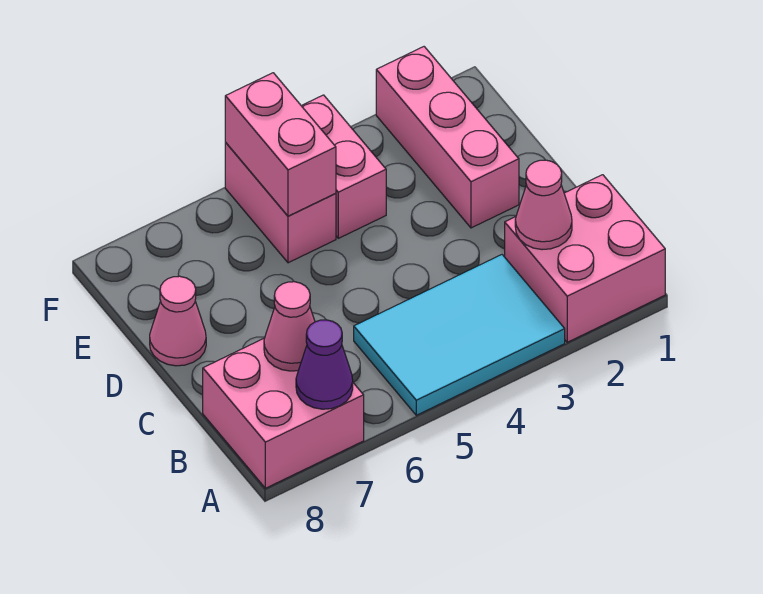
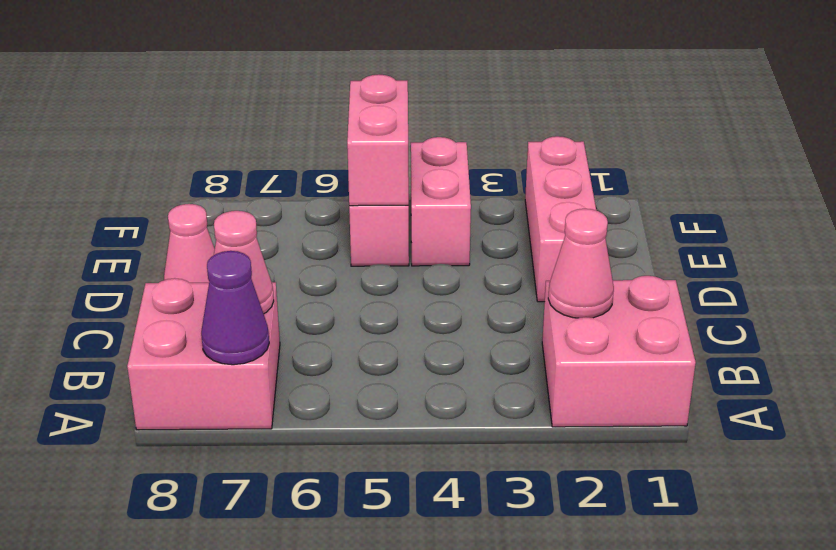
cyan 2x3 tile [354,255,565,415] -> none

